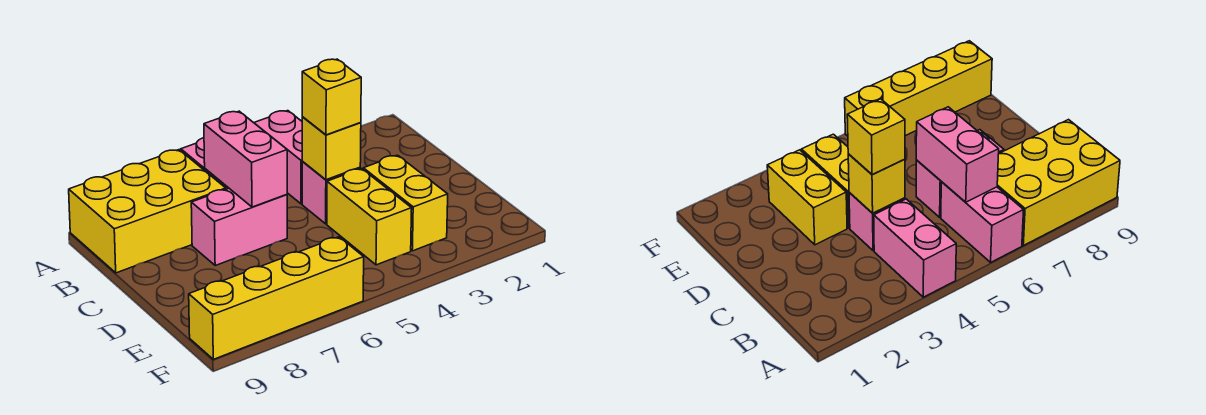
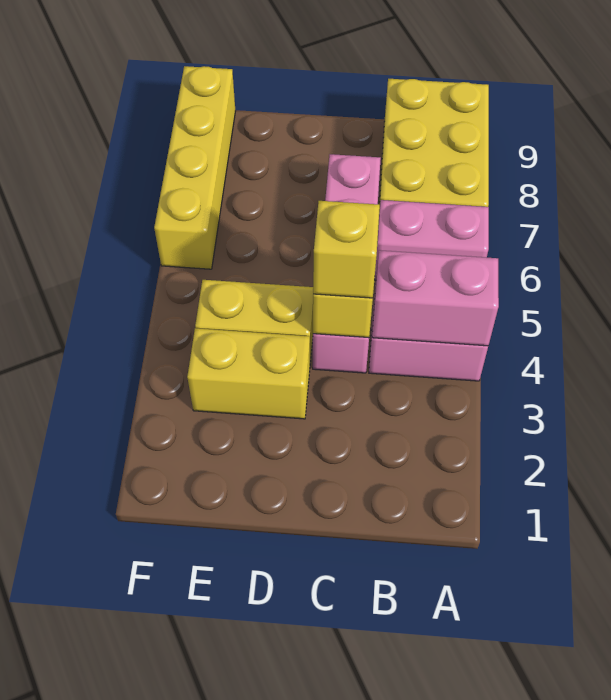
pink 1x2 brick [204,111,287,207] -> pink 1x2 brick moved to [372,250,499,346]

